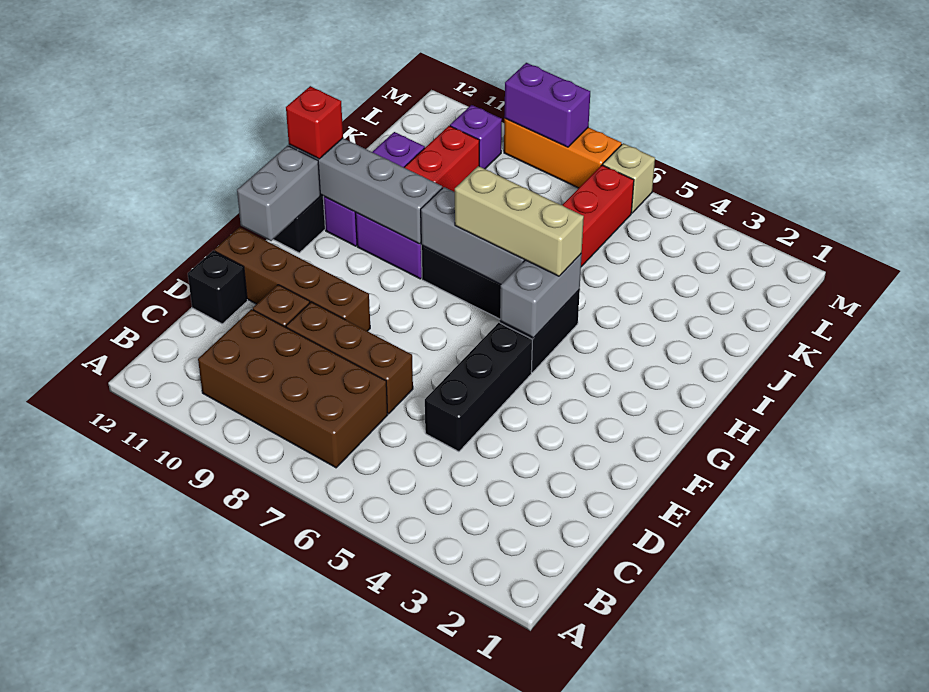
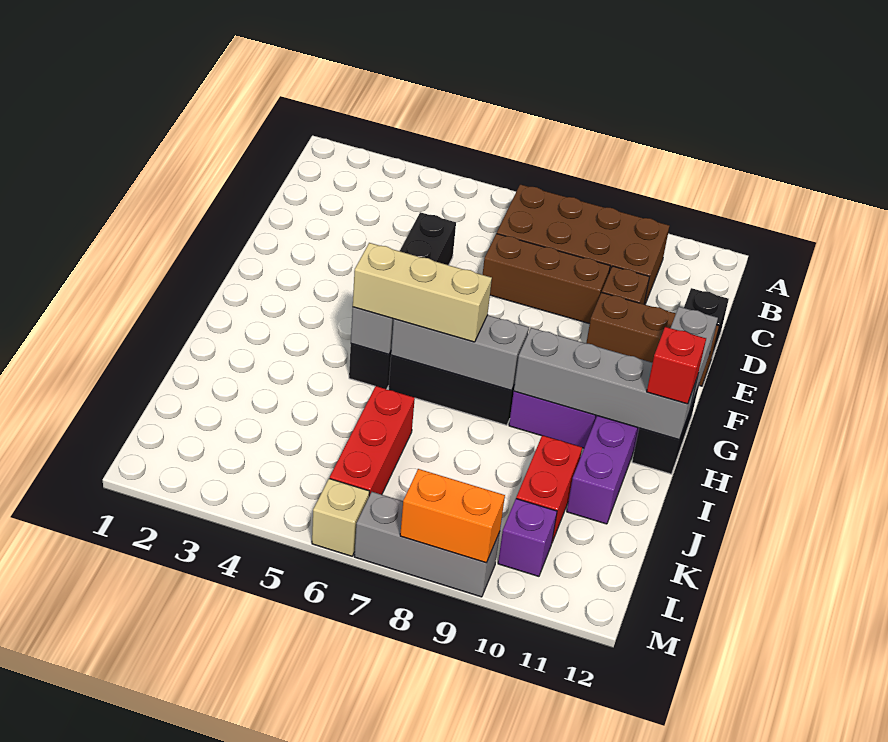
brown 1x4 brick [215,227,370,331] -> brown 1x3 brick [586,292,719,386]
orange 1x3 brick [504,119,622,188] -> grey 1x3 brick [354,492,500,597]
purple 1x2 brick [504,63,590,147] -> orange 1x2 brick [400,469,505,563]

